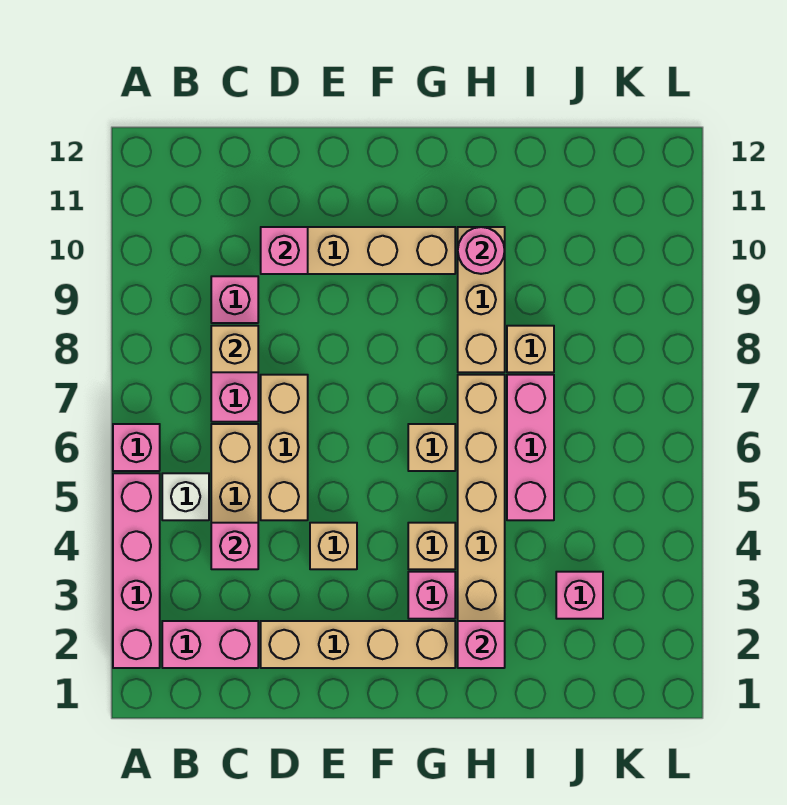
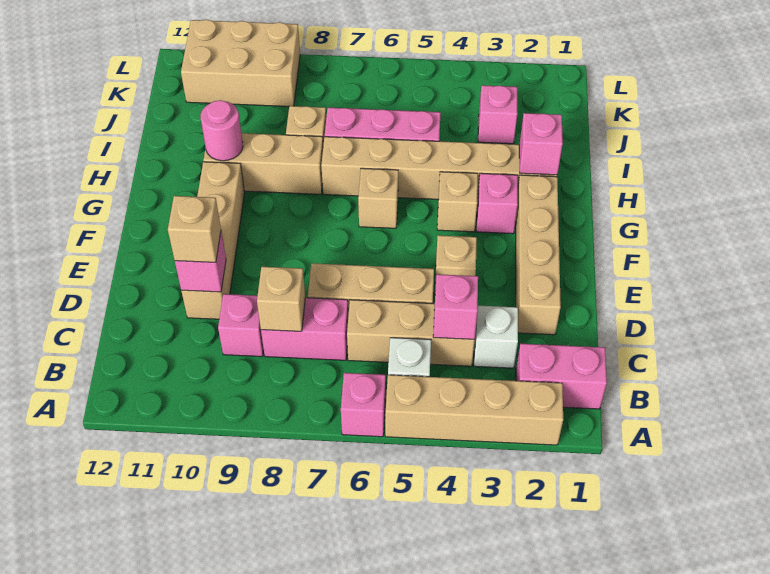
pink 1x4 brick [113,473,160,668] -> tan 1x4 brick [385,375,563,445]
pink 1x2 brick [162,621,258,668] -> pink 1x2 brick turned to [516,344,607,409]
none -> white 1x1 brick [474,306,518,368]
none -> tan 1x1 brick [168,196,221,262]
none -> tan 2x3 brick [181,20,300,107]

